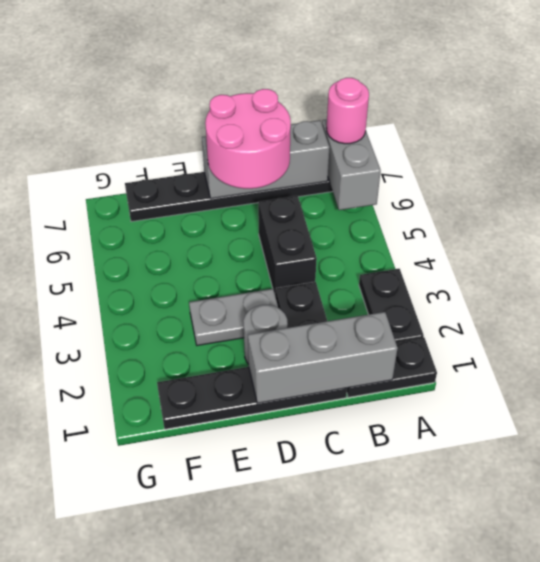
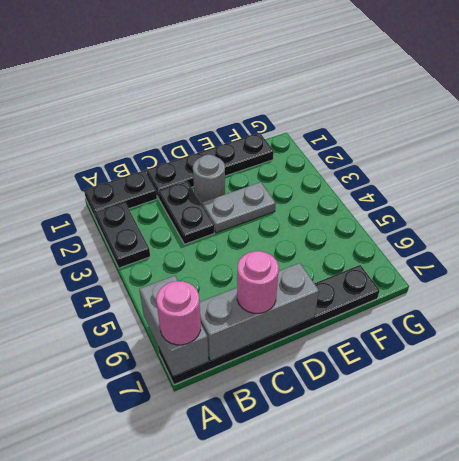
grey 1x3 brick [248,312,398,403] -> none
black 1x2 brick [258,196,317,293] -> none
pink 2x2 round brick [205,89,291,189] -> pink 1x1 round brick [237,251,279,313]

